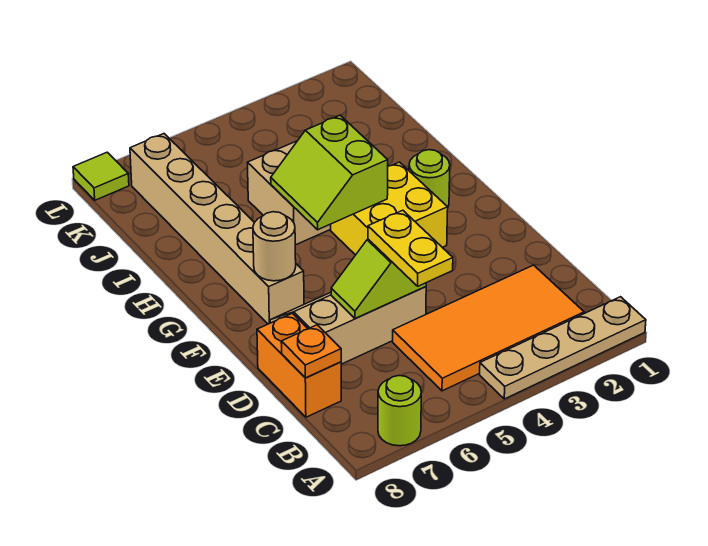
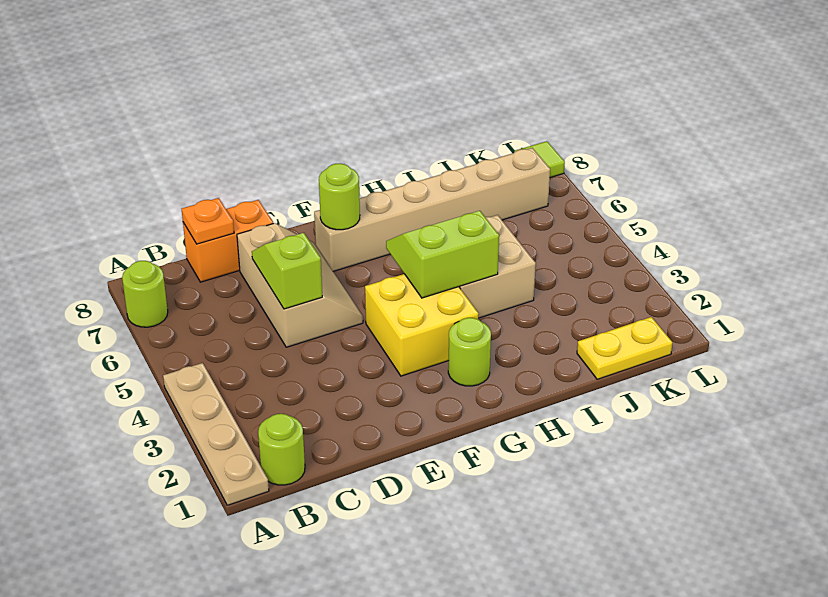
none -> lime 1x1 round brick [258,414,305,485]
orange 2x4 tile [393,265,584,391] -> none
yellow 1x2 plate [368,210,453,286] -> yellow 1x2 plate moved to [577,317,673,379]
tan 1x1 round brick [253,212,296,281] -> lime 1x1 round brick [319,163,360,230]

